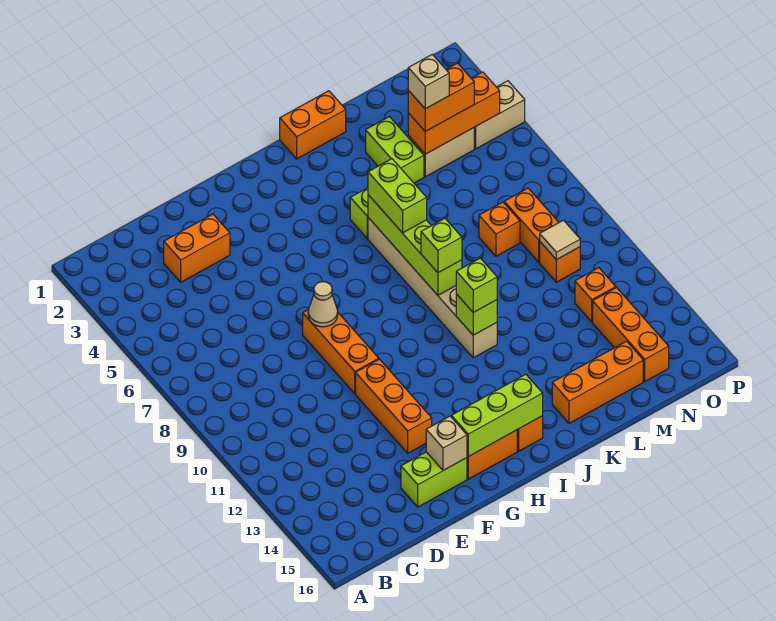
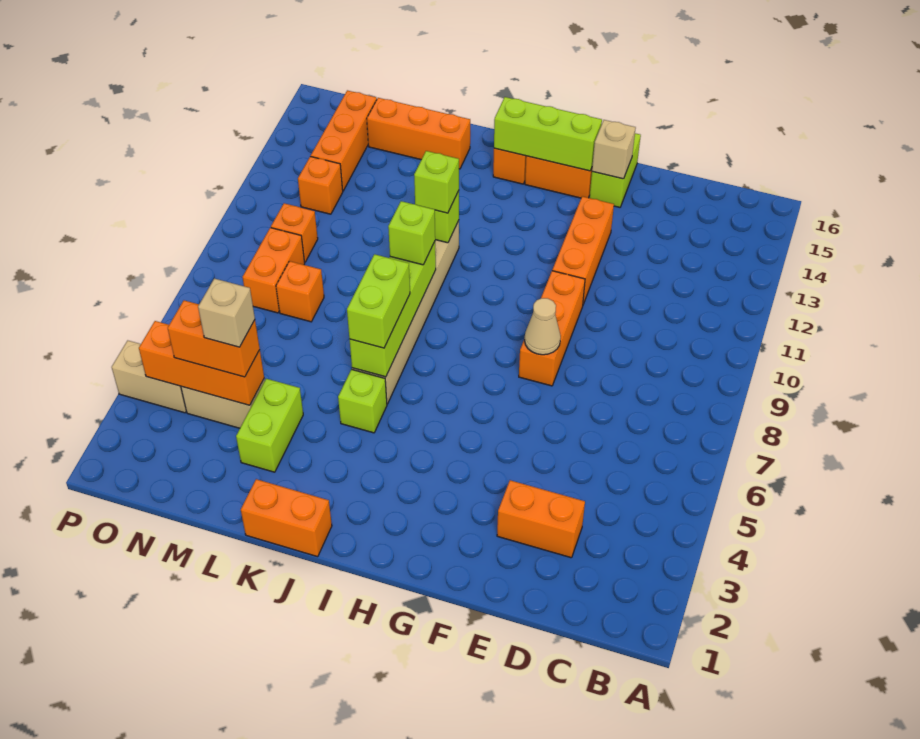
lime 1x2 brick [401,452,467,507] -> lime 1x2 brick turned to [590,133,641,207]
tan 1x1 tile [540,220,580,260] -> none

